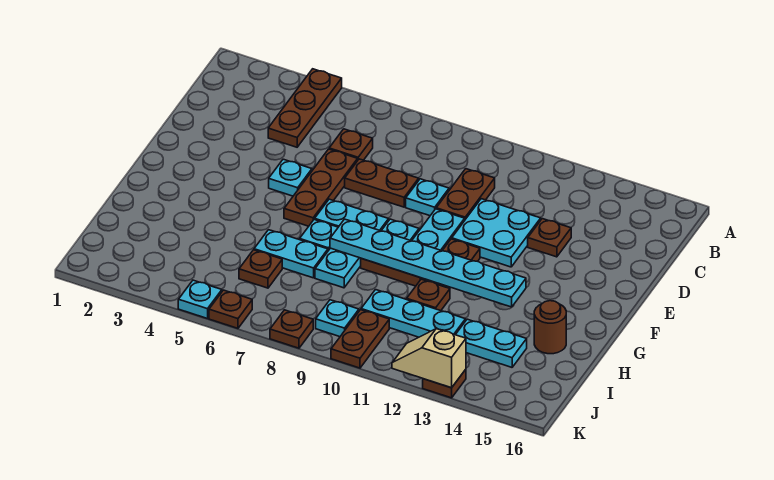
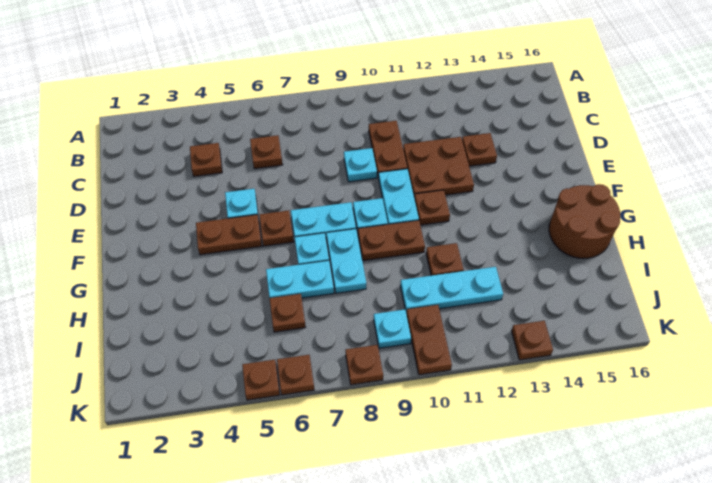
brown 1x3 plate [268,69,342,147] -> brown 1x1 plate [190,143,222,176]
brown 1x3 plate [284,149,358,226] -> brown 1x1 plate [259,210,293,246]
brown 1x2 plate [345,159,419,207] -> brown 1x2 plate moved to [196,215,262,255]
cyan 2x2 plate [452,199,541,267] -> brown 2x2 plate [403,137,474,197]
cyan 1x6 plate [330,219,526,307] -> none
brown 1x1 round brick [534,301,566,354] -> brown 2x2 round brick [549,184,620,258]
cyan 1x2 plate [456,319,527,367] -> none
cyan 1x1 plate [178,280,222,319] -> brown 1x1 plate [242,360,280,400]
tan 1x2 slope [392,329,466,388] -> none

